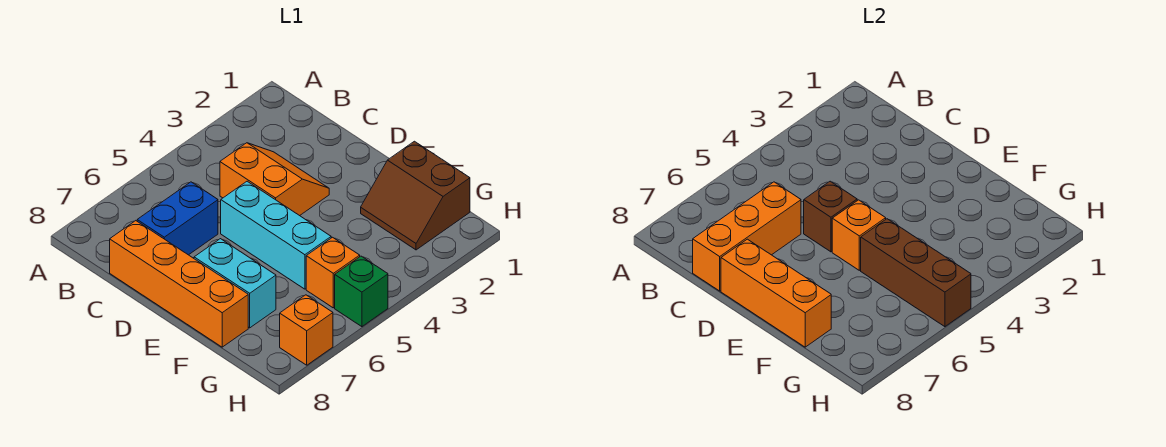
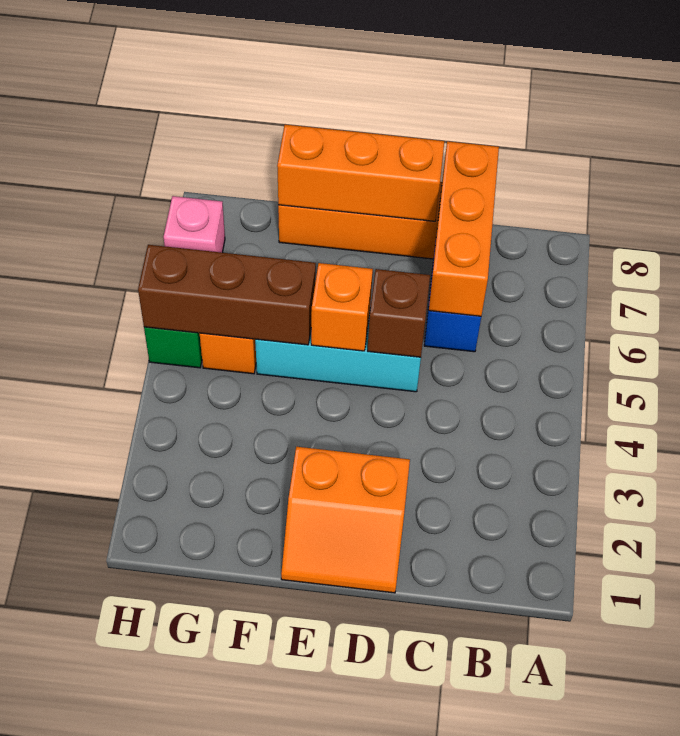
orange 2x2 slope [220,143,329,216] -> orange 2x2 slope moved to [281,447,410,593]
cyan 1x2 brick [194,239,276,328] -> none
brown 2x2 slope [361,141,470,250] -> none
orange 1x1 brick [280,295,333,365] -> pink 1x1 brick [164,196,225,253]

